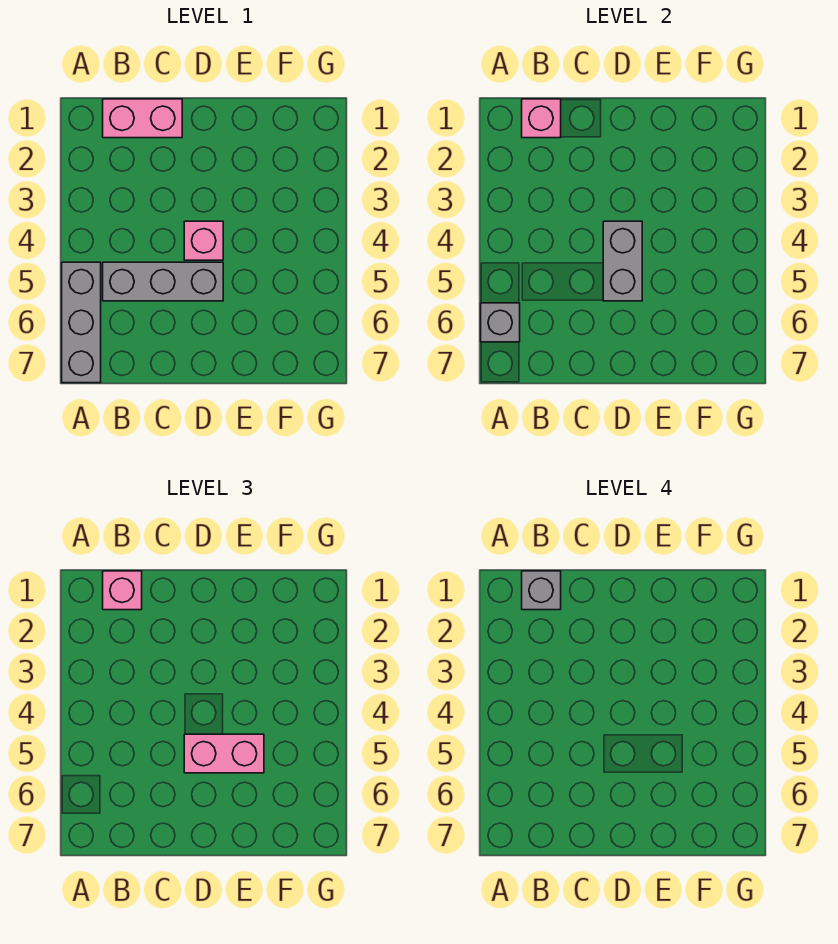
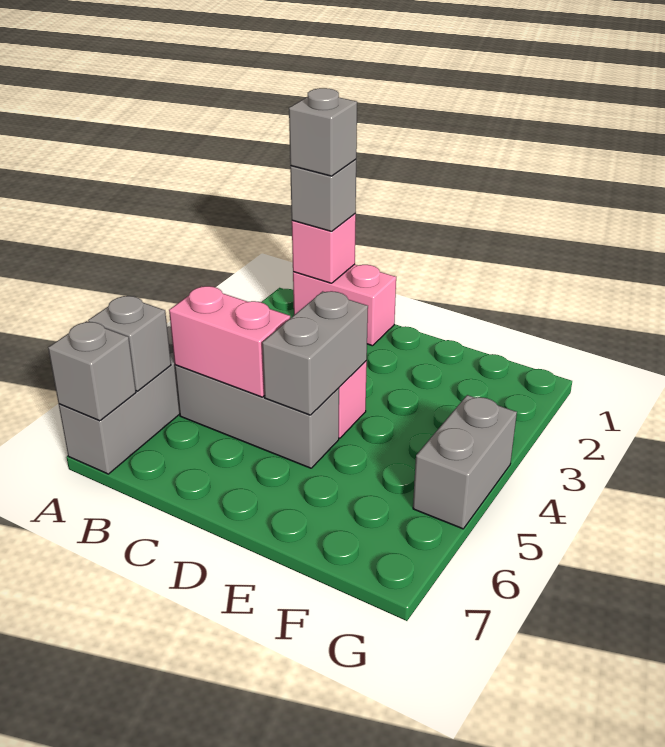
none -> grey 1x1 brick [48,321,136,421]
pink 1x1 brick [103,571,142,610] -> grey 1x1 brick [290,159,356,231]
pink 1x2 brick [184,734,264,773] -> pink 1x2 brick moved to [169,286,290,397]
none -> grey 1x2 brick [413,395,517,529]

